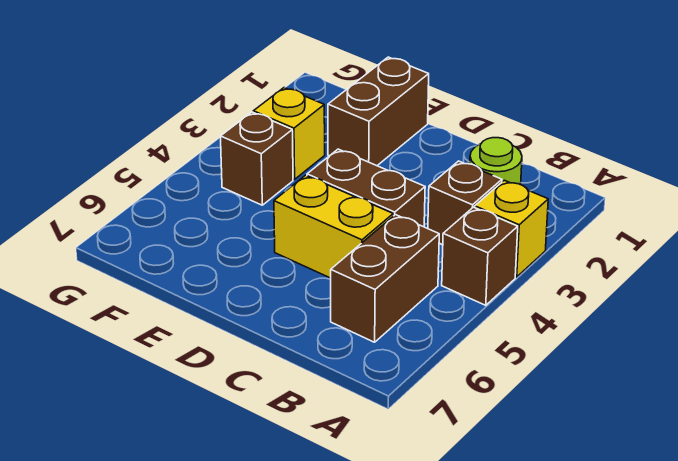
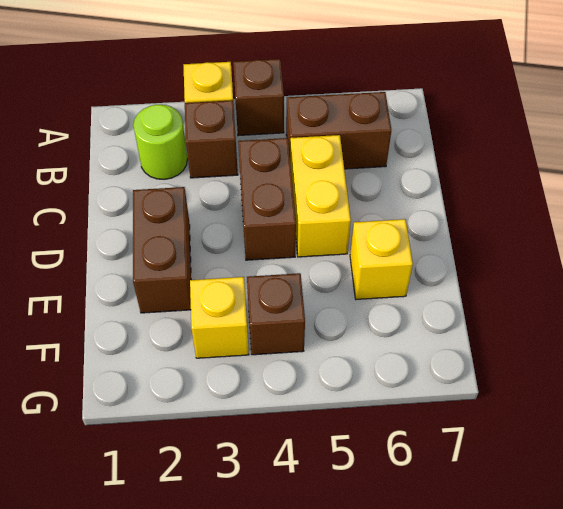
brown 1x2 brick [328,57,429,166] -> brown 1x2 brick turned to [133,187,191,313]
none -> yellow 1x1 brick [350,219,413,299]

